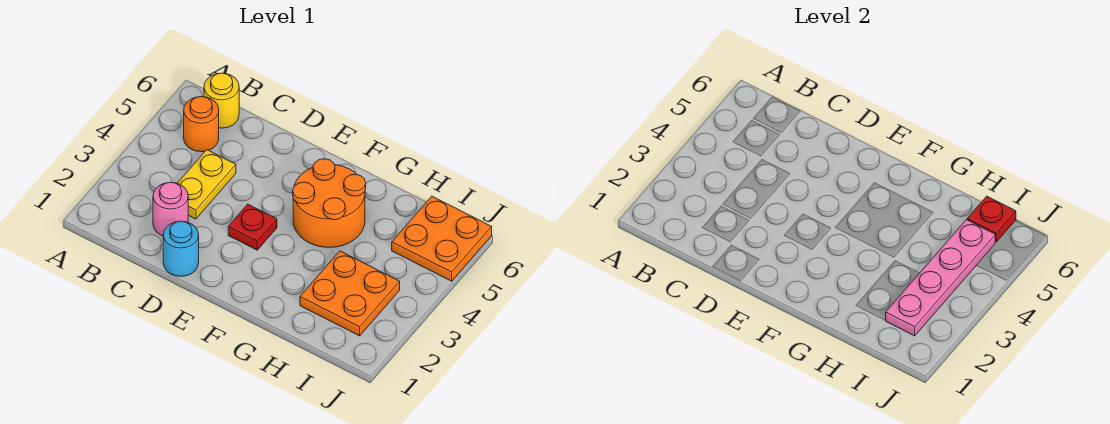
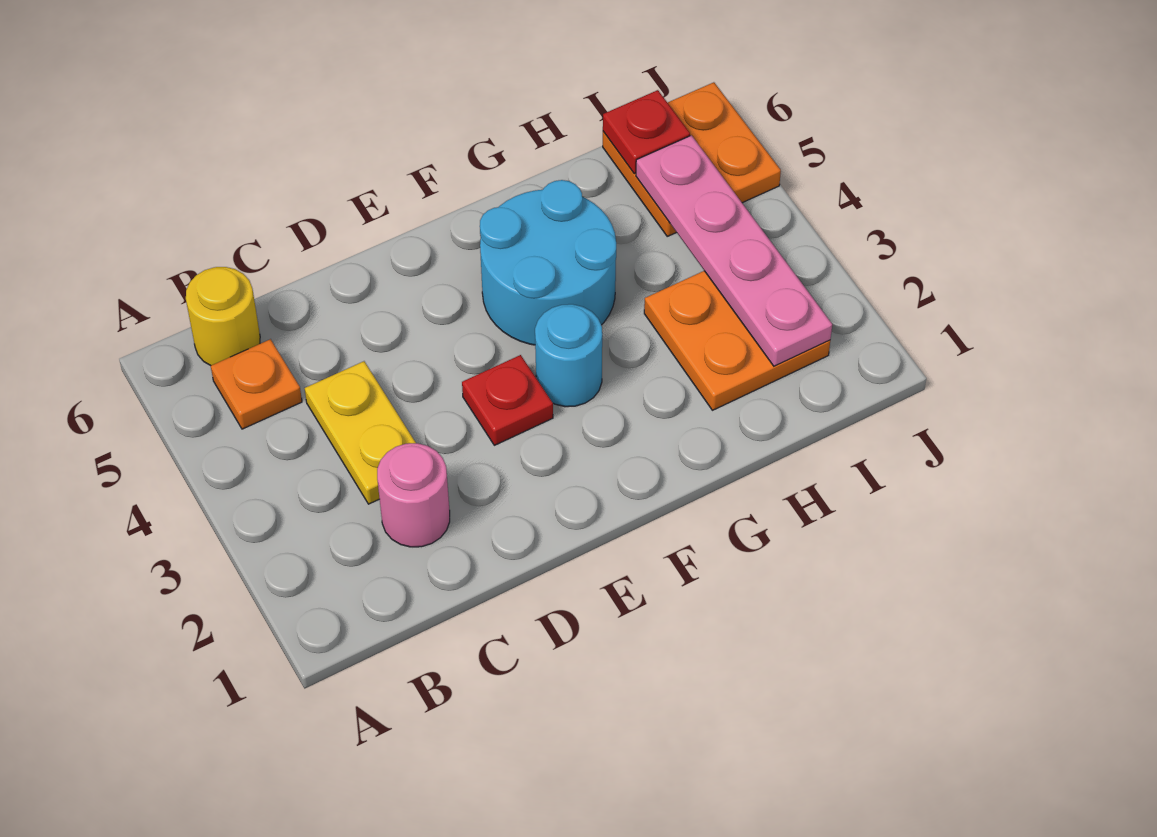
orange 1x1 round brick [184,97,219,152] -> orange 1x1 plate [211,339,302,429]
cyan 1x1 round brick [163,221,199,276] -> cyan 1x1 round brick moved to [535,304,602,407]
orange 2x2 round brick [293,159,366,247] -> cyan 2x2 round brick [480,180,616,345]

